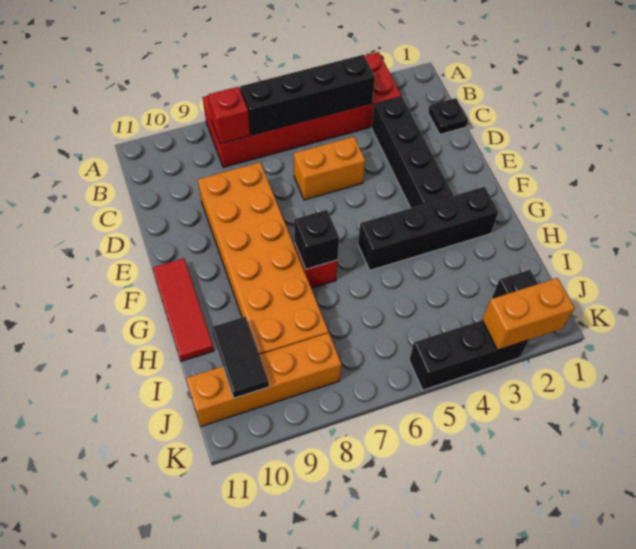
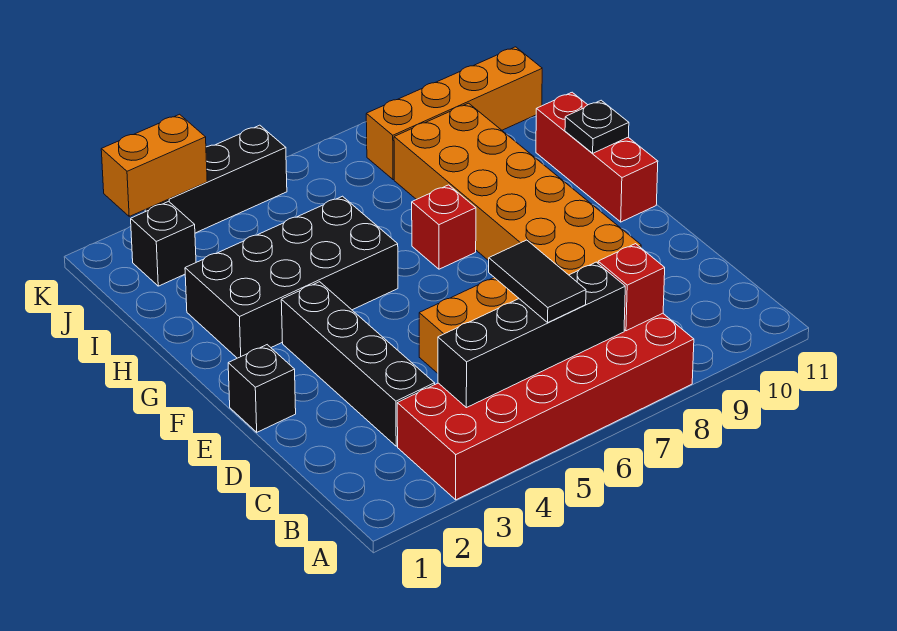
black 1x1 plate [428,98,468,134] -> black 1x1 plate moved to [565,100,629,153]
red 1x3 tile [153,258,214,361] -> red 1x3 brick [536,92,658,222]
black 1x4 brick [358,187,499,270] -> black 2x4 brick [185,196,398,358]
black 1x1 brick [294,210,339,269] -> black 1x1 brick moved to [228,345,296,432]
black 1x2 tile [211,317,269,398] -> black 1x2 tile moved to [489,240,586,322]

